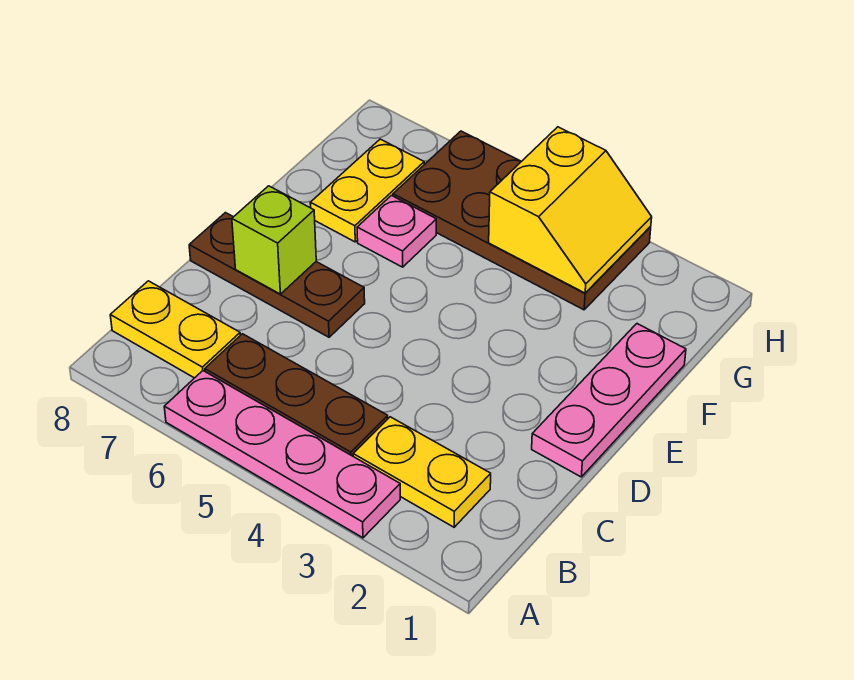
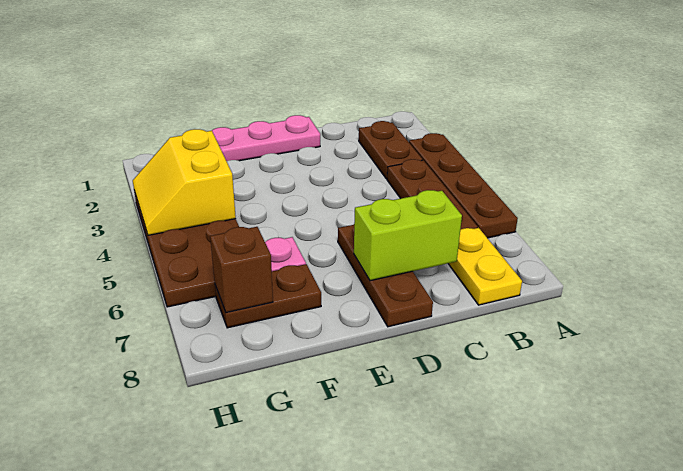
pink 1x4 plate [164,371,400,538] -> brown 1x4 plate [409,133,518,238]
yellow 1x2 plate [353,417,491,527] -> brown 1x2 plate [359,121,423,179]
lime 1x1 brick [232,186,316,294] -> lime 1x2 brick [354,190,462,281]
yellow 1x2 plate [310,139,424,242] -> brown 1x2 plate [215,264,321,328]
yellow 2x2 slope [489,127,652,293] -> yellow 2x2 slope turned to [133,129,236,235]
none -> brown 1x1 brick [210,227,273,313]

